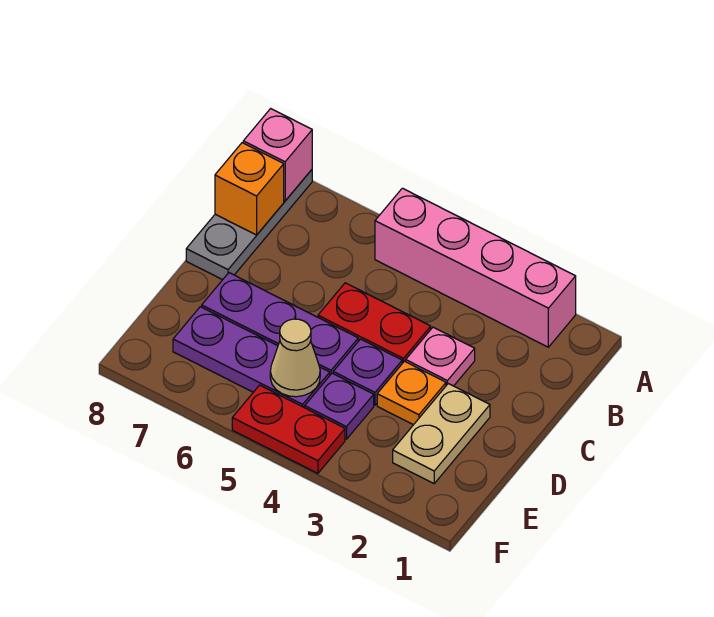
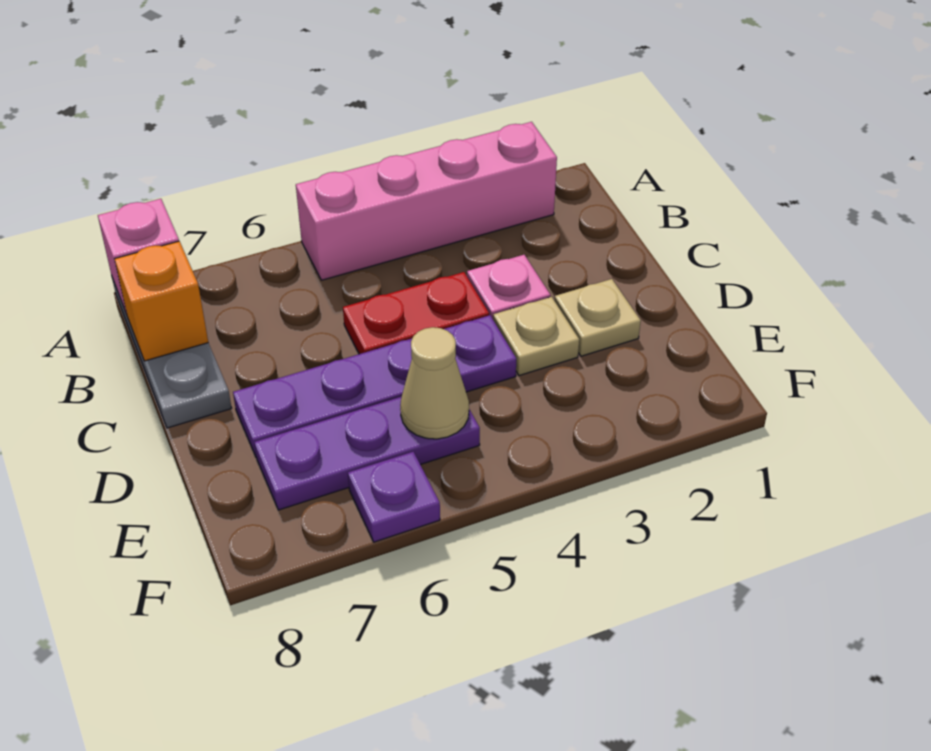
tan 1x2 plate [393,384,490,483] -> tan 1x1 plate [554,279,641,356]
orange 1x1 plate [377,361,446,425] -> tan 1x1 plate [493,297,579,376]
purple 1x1 plate [305,373,374,439] -> purple 1x1 plate moved to [348,452,440,542]
red 1x2 plate [232,385,345,473] -> none

